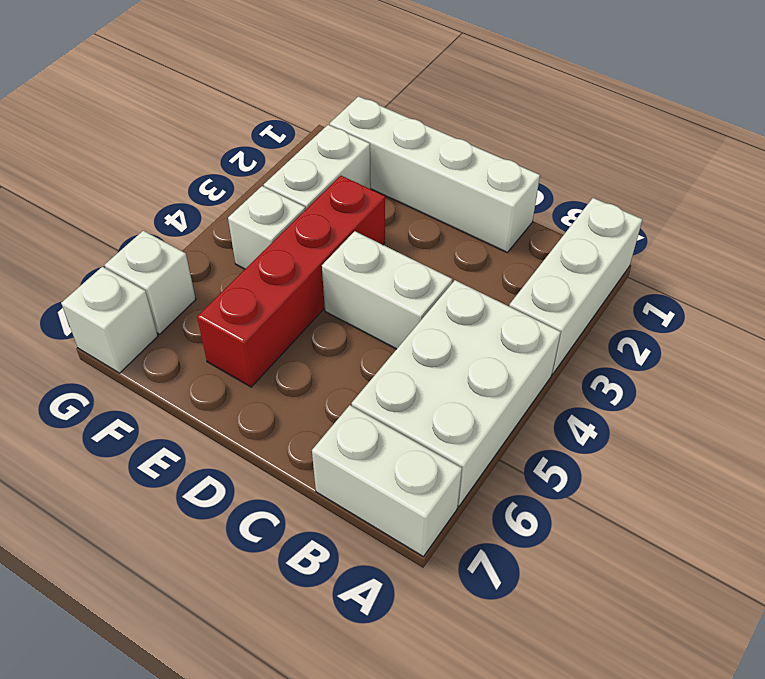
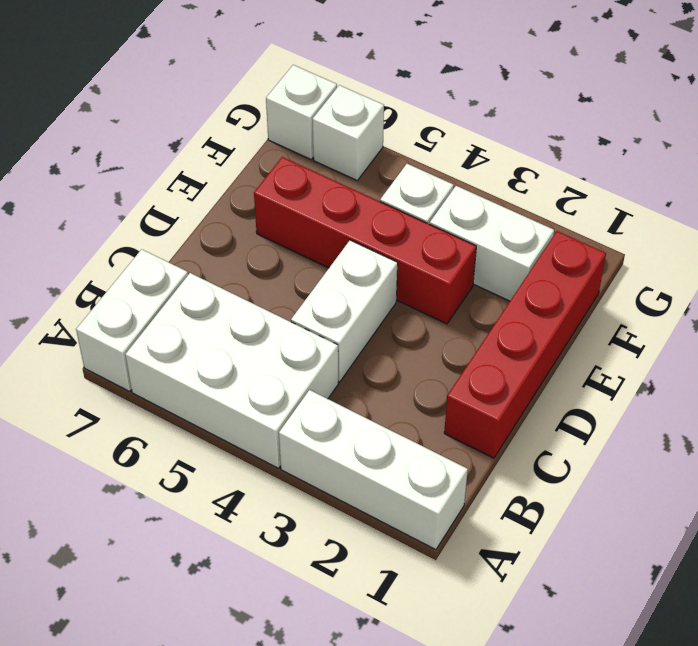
white 1x4 brick [330,96,540,252] -> red 1x4 brick [444,231,606,458]

